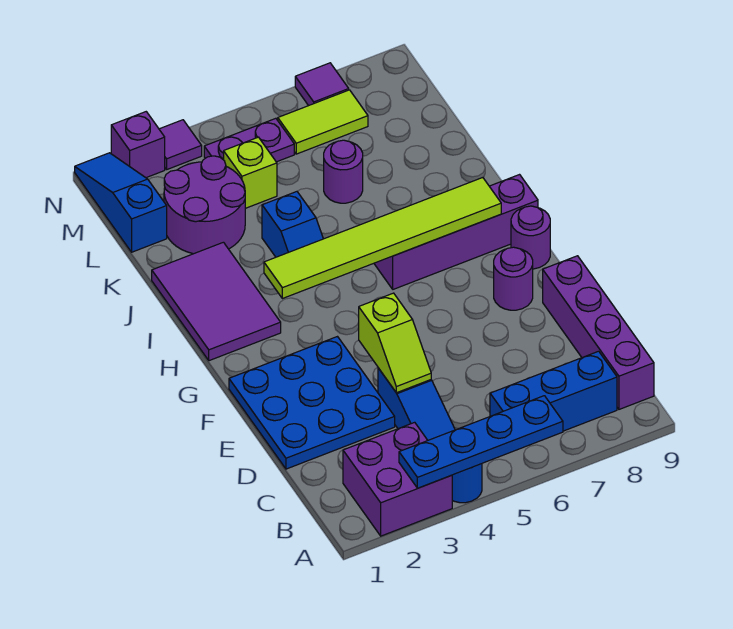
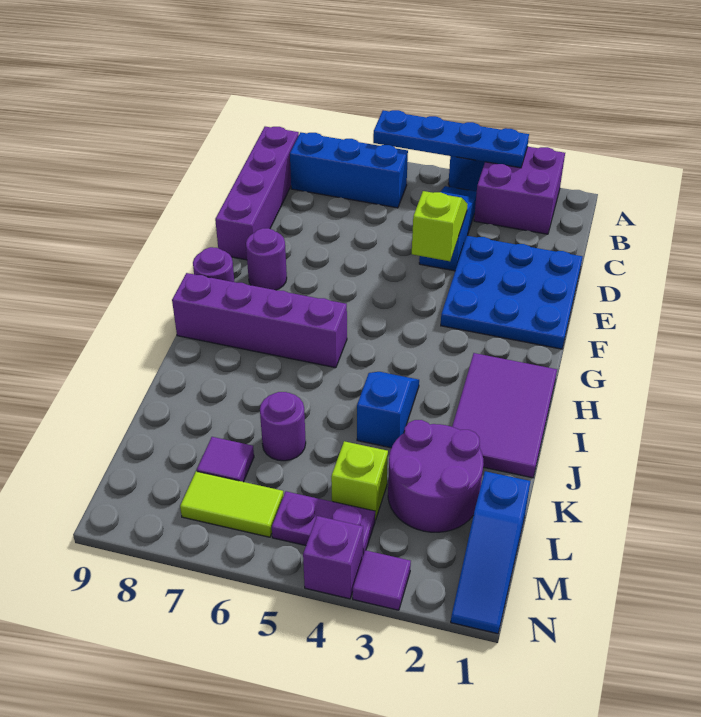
lime 1x6 tile [264,178,501,299] -> none
purple 1x1 brick [111,112,165,178] -> purple 1x1 brick moved to [303,516,363,599]
purple 1x1 tile [295,63,349,106] -> purple 1x1 tile moved to [197,437,254,482]

